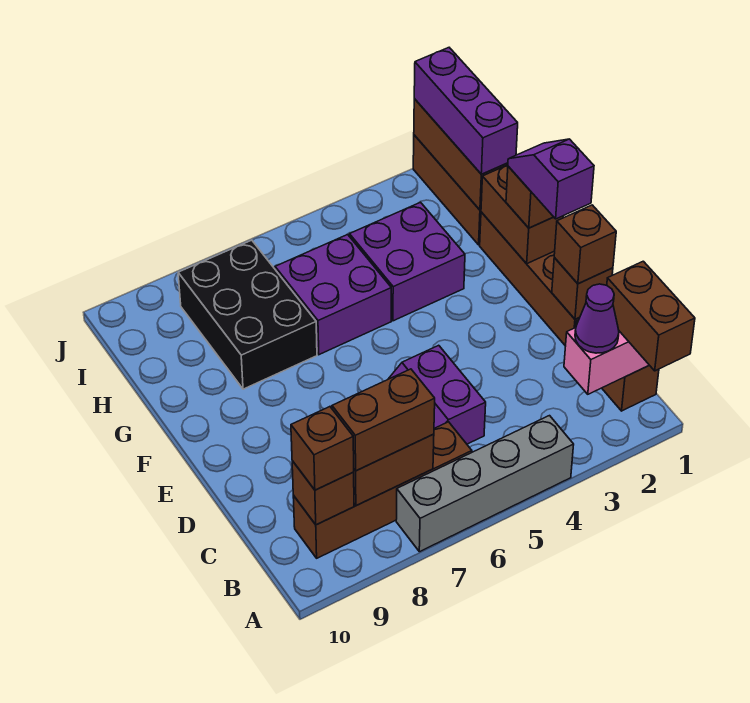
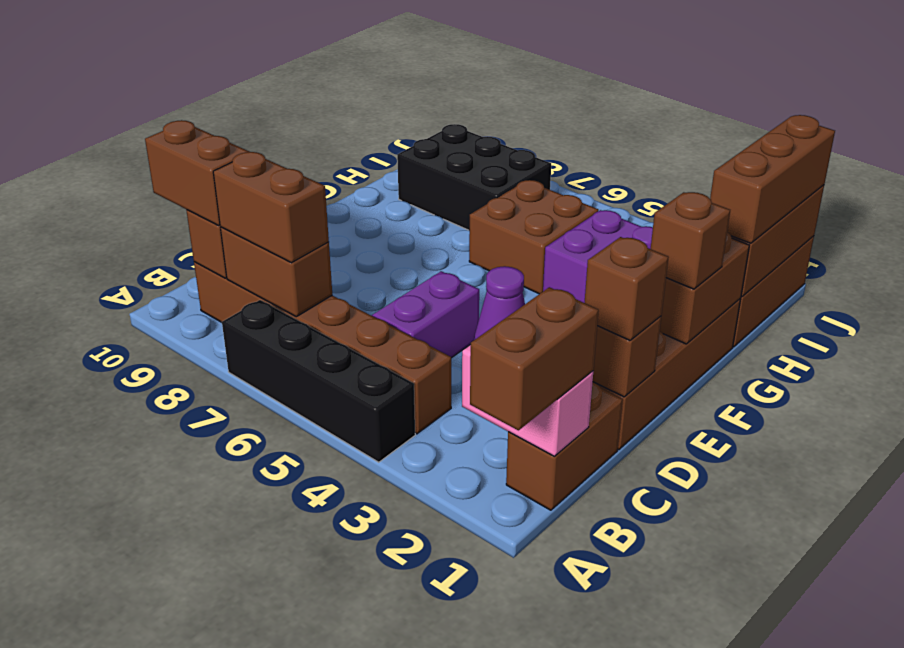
grey 1x4 brick [396,416,574,552] -> black 1x4 brick [222,300,415,462]
brown 1x4 brick [293,422,472,558] -> brown 1x6 brick [194,262,451,434]
brown 1x1 brick [291,407,354,490] -> brown 1x2 brick [145,120,249,226]
purple 1x2 slope [508,139,594,219] -> none
purple 2x2 brick [275,235,391,355] -> brown 2x2 brick [469,180,599,294]
black 2x3 brick [178,240,317,389] -> black 2x3 brick turned to [397,124,551,230]
purple 1x3 brick [414,48,518,174] -> brown 1x3 brick [710,115,835,243]

